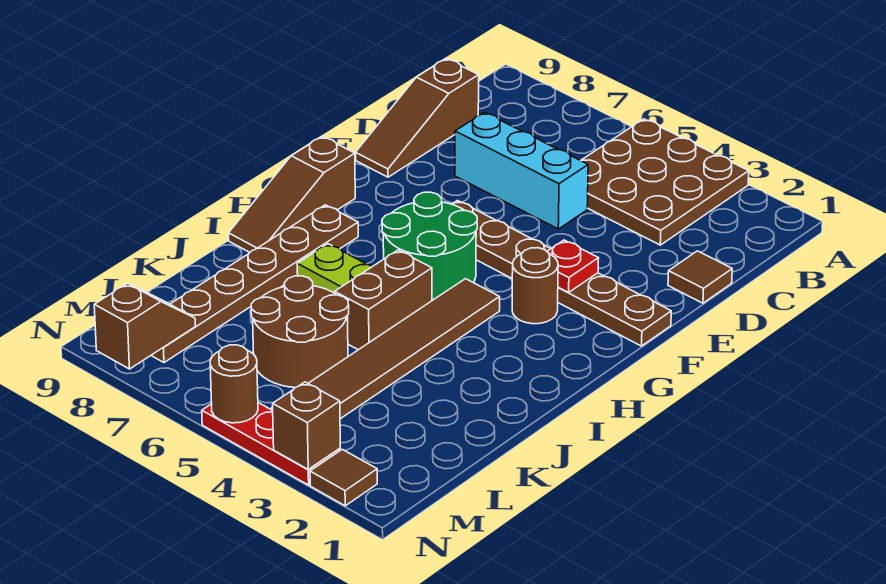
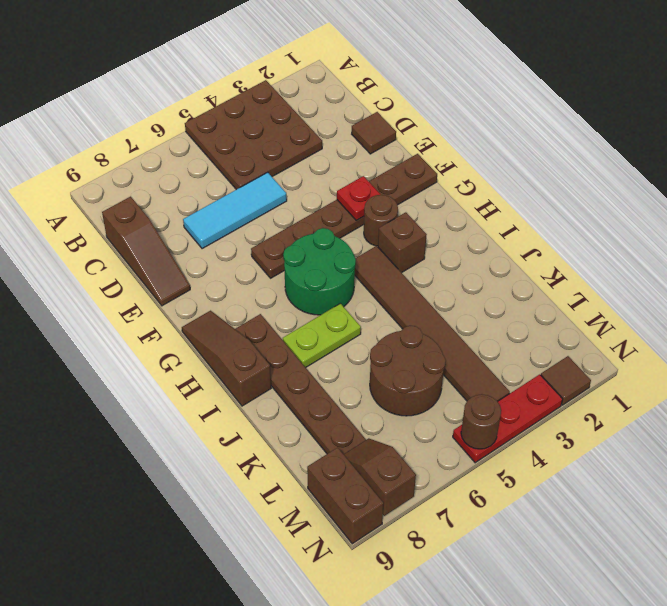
cyan 1x3 brick [455,112,588,229] -> cyan 1x3 tile [183,172,287,249]
brown 1x3 slope [229,136,355,252] -> brown 1x3 slope turned to [182,311,271,406]
brown 1x2 brick [335,250,432,350] -> brown 1x2 brick moved to [307,447,384,544]
brown 1x1 brick [273,382,340,470] -> brown 1x1 brick moved to [378,212,427,273]

